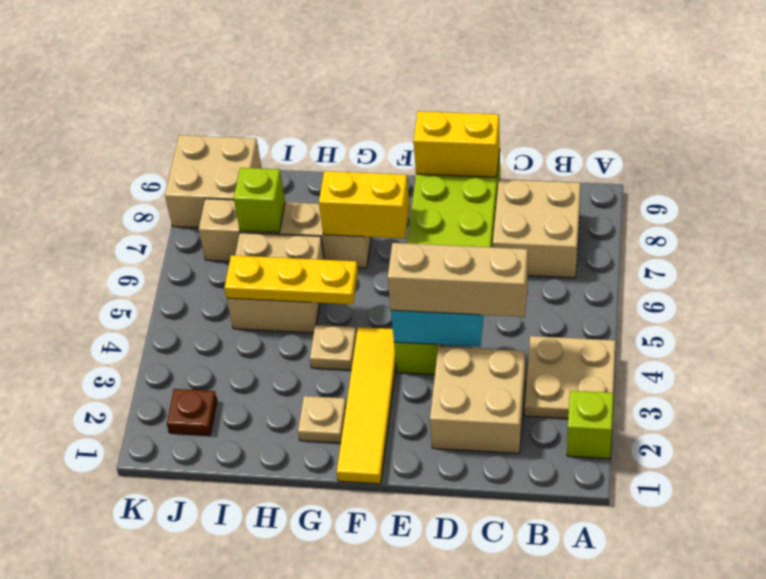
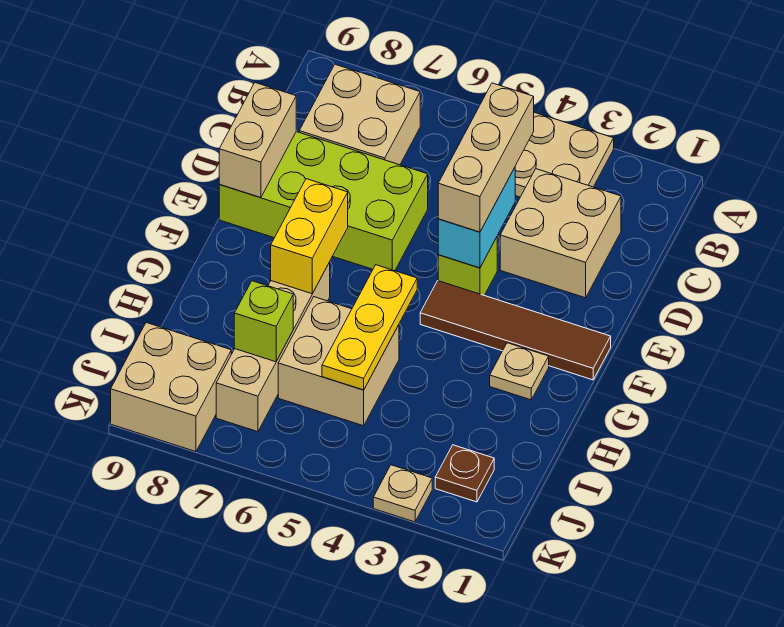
lime 1x1 brick [567,391,614,459] -> none
yellow 1x2 brick [414,111,500,177] -> tan 1x2 brick [219,83,296,198]
yellow 1x4 tile [337,327,396,484] -> brown 1x4 tile [420,281,611,380]
tan 1x1 plate [310,325,357,370] -> tan 1x1 plate moved to [373,465,432,522]

